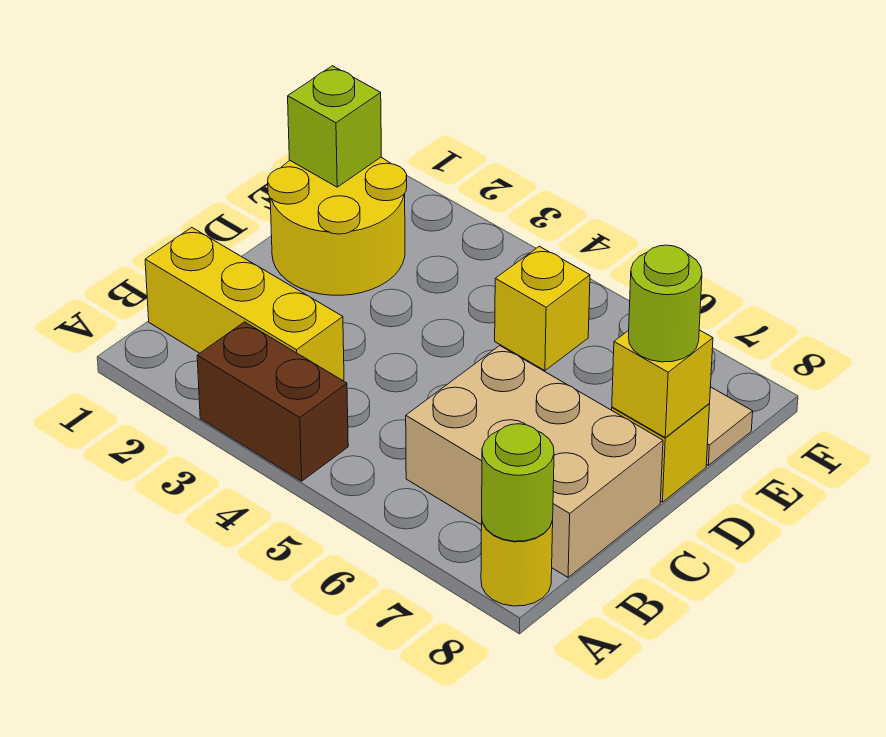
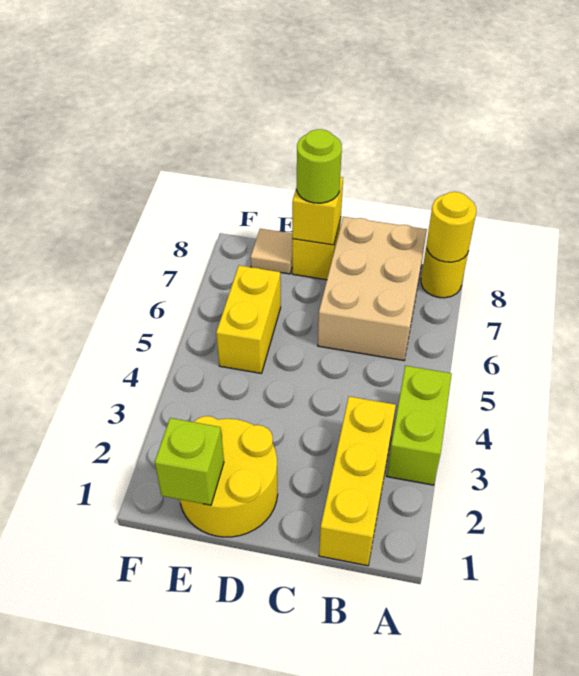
brown 1x2 brick [197,322,348,481] -> lime 1x2 brick [387,366,452,485]
lime 1x1 round brick [482,424,554,541] -> yellow 1x1 round brick [427,192,476,262]
yellow 1x1 brick [495,246,590,371] -> yellow 1x2 brick [216,266,281,373]

